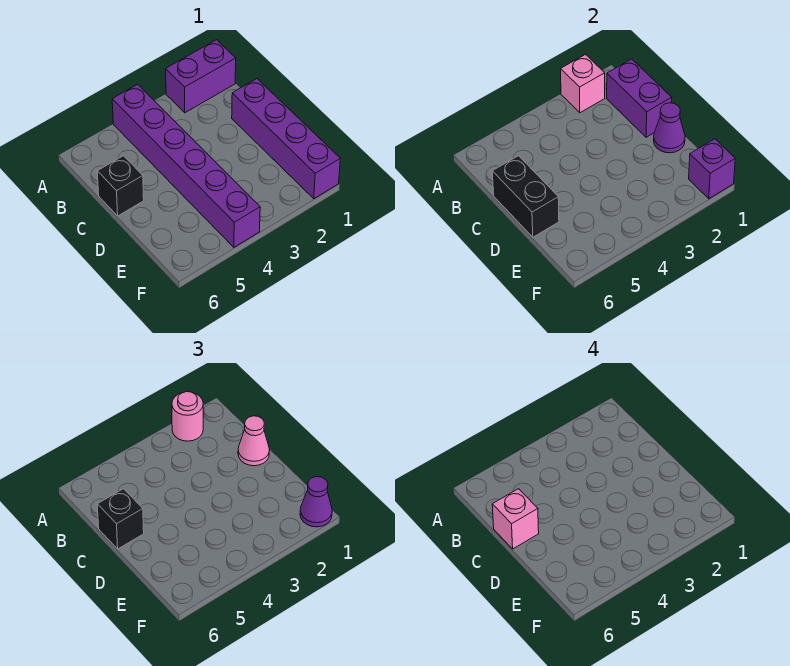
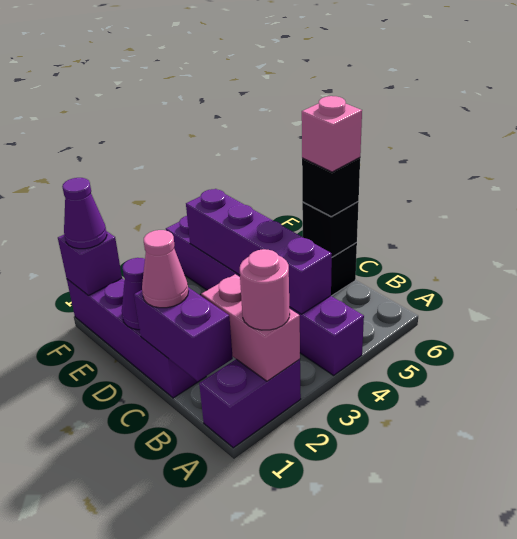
pink 1x1 brick [561,55,605,113] -> pink 1x2 brick [201,274,300,381]
none -> purple 1x4 brick [186,189,332,314]
black 1x2 brick [492,156,559,237] -> black 1x1 brick [302,202,359,257]

